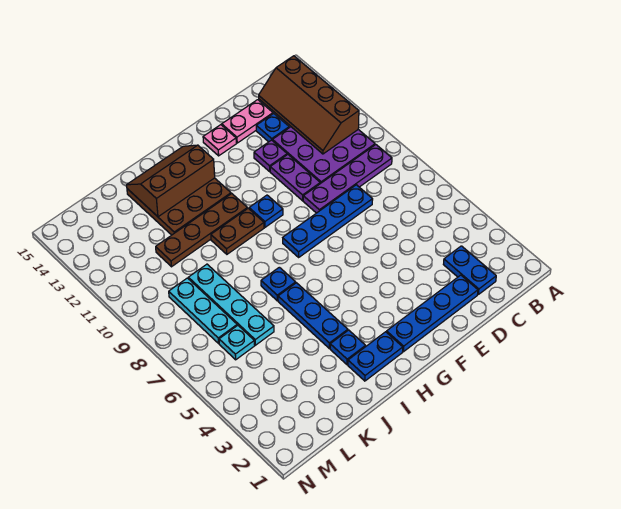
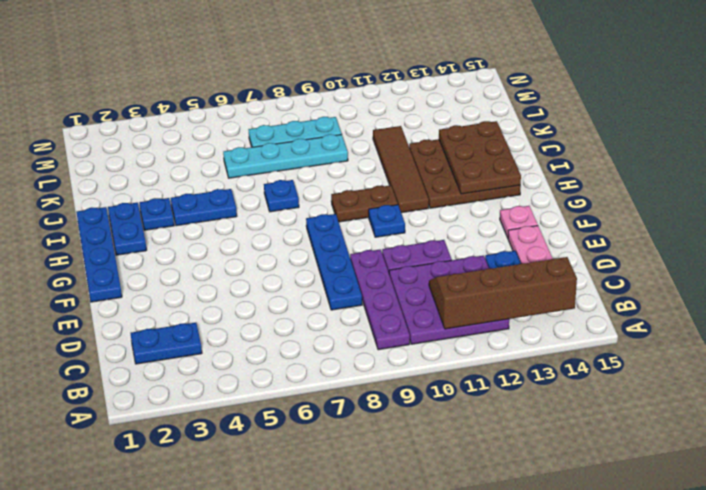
blue 1x4 plate [387,275,478,352] -> blue 1x4 plate moved to [76,207,122,302]
purple 1x1 plate [254,140,287,171] -> none
brown 1x2 plate [211,208,264,254] -> brown 1x2 plate turned to [331,185,398,222]
brown 1x4 plate [156,194,247,267] -> brown 1x4 tile [373,126,429,213]
brown 2x3 slope [127,145,215,217] -> brown 2x3 plate [439,121,521,194]
blue 1x3 plate [278,283,348,348] -> blue 1x2 plate [171,189,237,226]
cyan 1x1 plate [219,325,255,360] -> none

